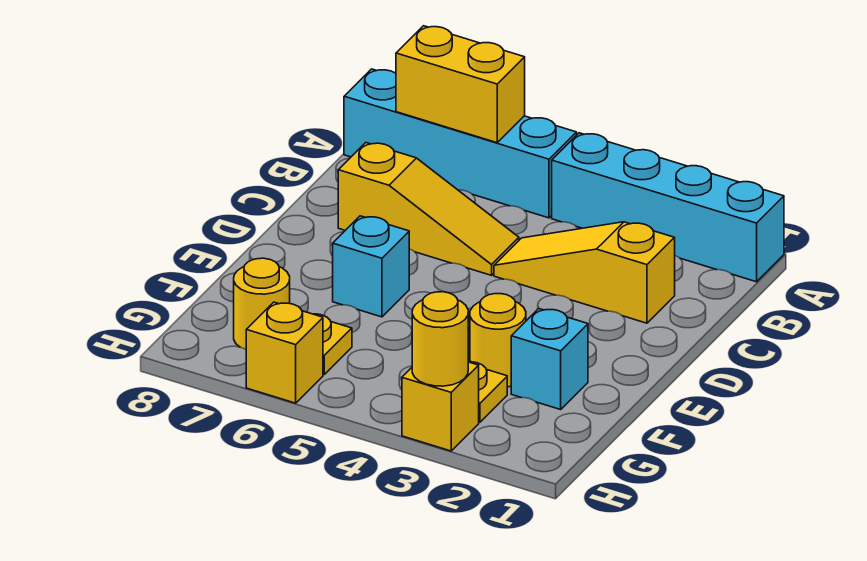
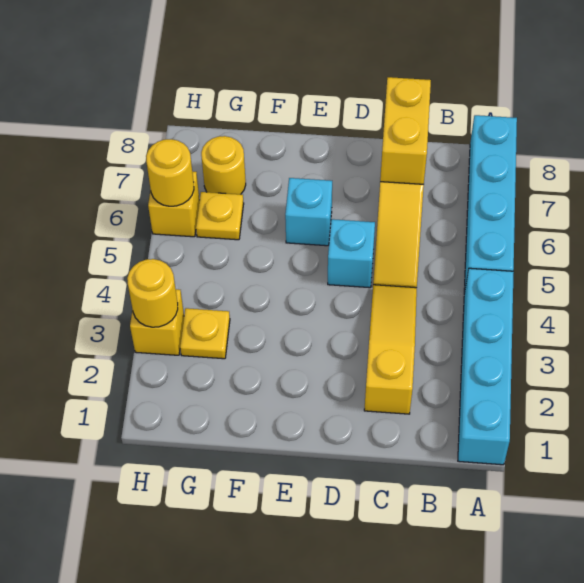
yellow 1x2 brick [396,26,525,143] -> yellow 1x2 brick moved to [380,77,431,184]
cyan 1x1 brick [511,309,588,409] -> cyan 1x1 brick moved to [328,219,375,288]
yellow 1x1 round brick [470,294,526,387] -> yellow 1x1 round brick moved to [146,139,194,206]

